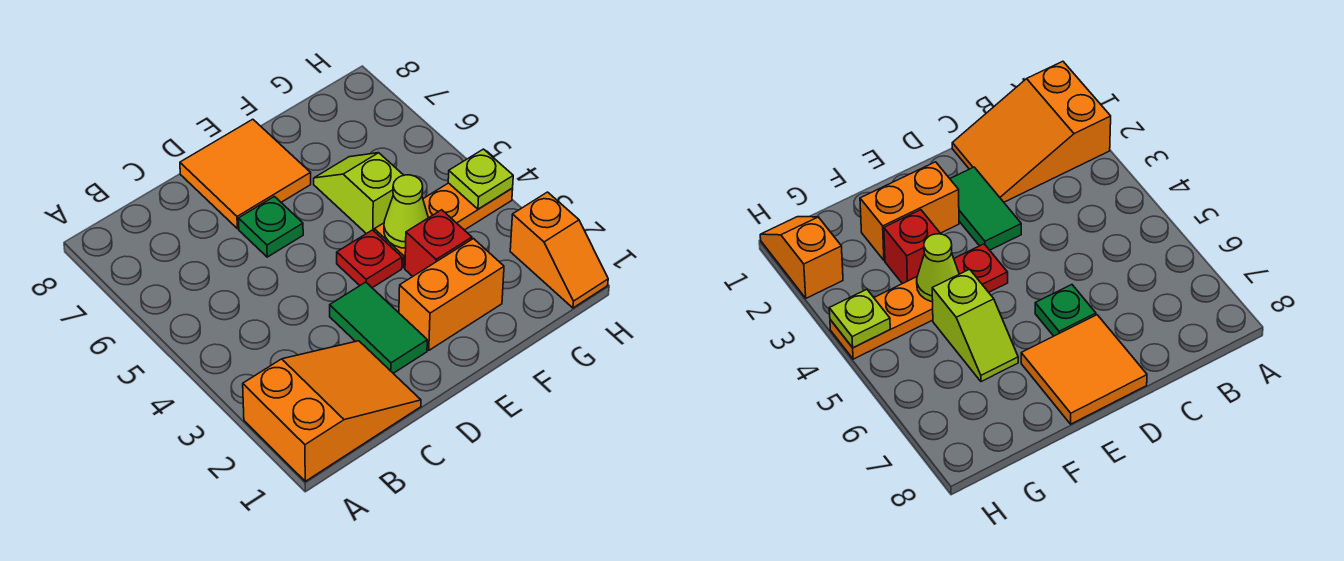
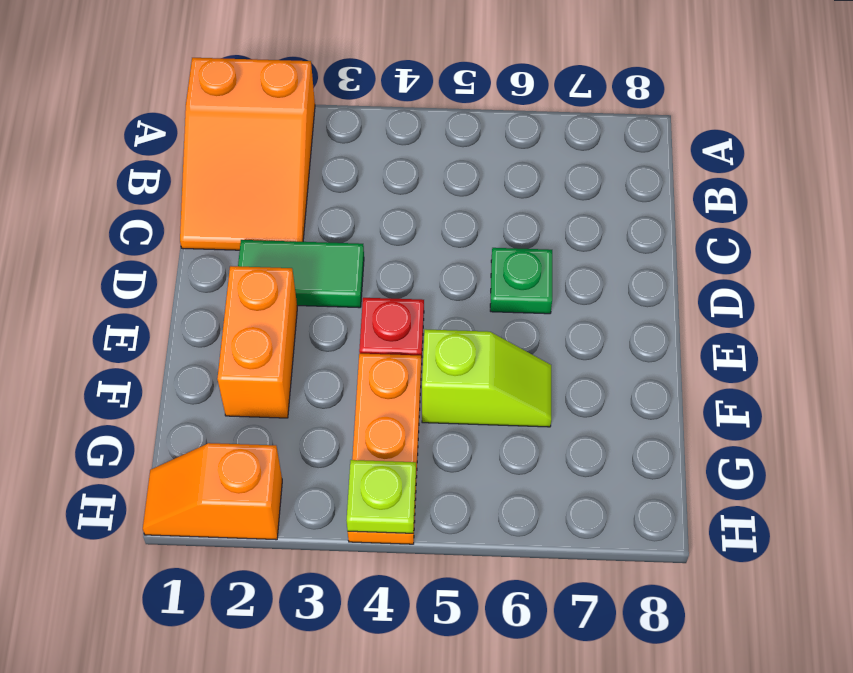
orange 2x2 tile [180,119,311,229] -> none
red 1x1 brick [405,210,472,276] -> none
lime 1x1 cone [384,175,428,248] -> none

